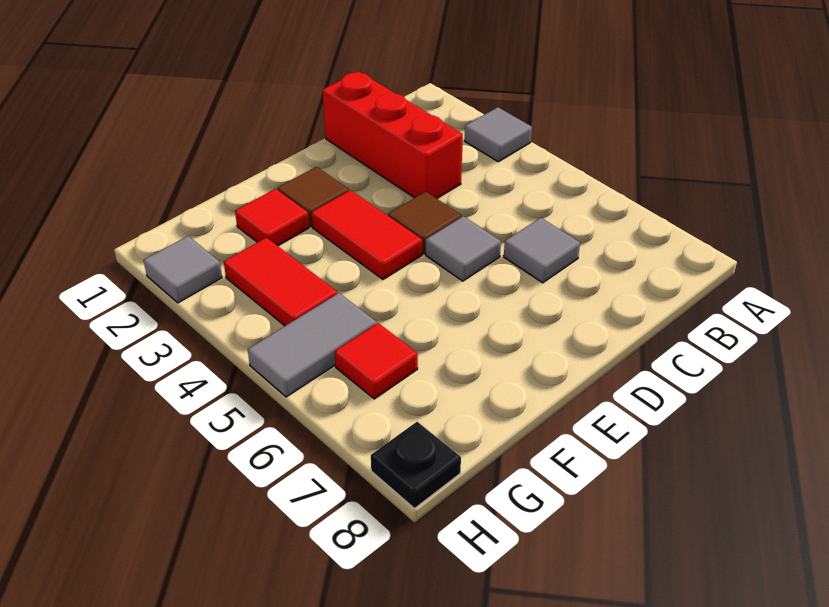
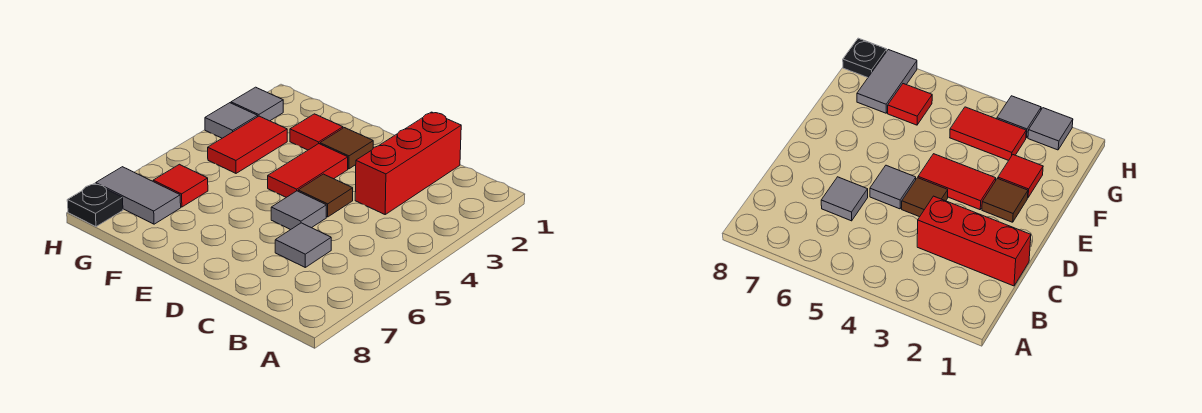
grey 1x1 tile [465,107,532,162] -> grey 1x1 tile moved to [205,103,258,138]
grey 1x2 tile [248,293,376,397] -> grey 1x2 tile moved to [96,167,181,224]

